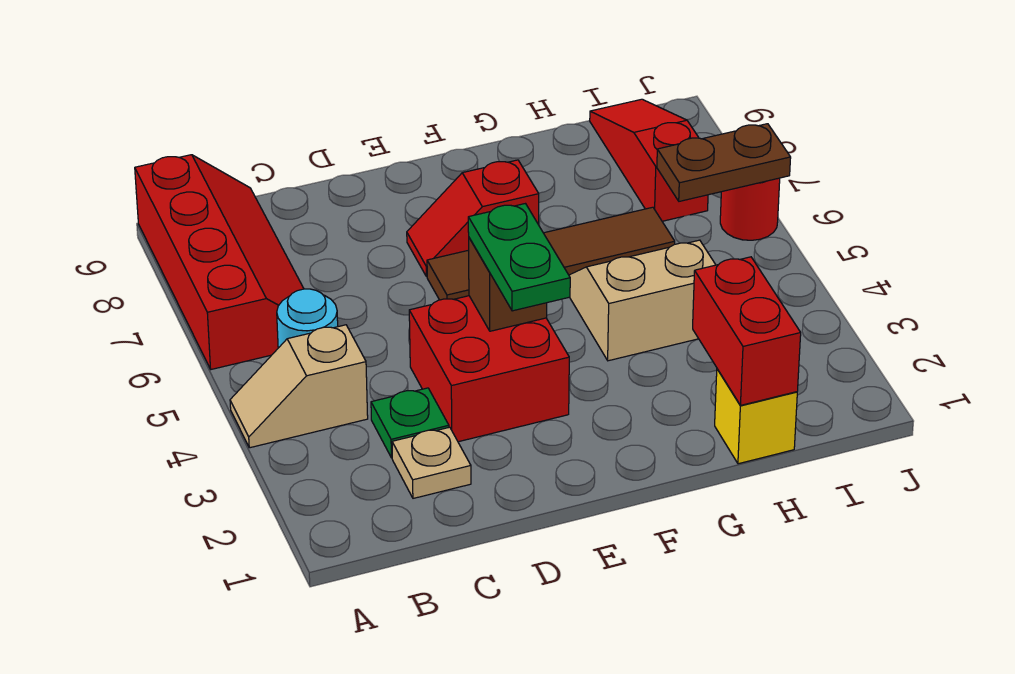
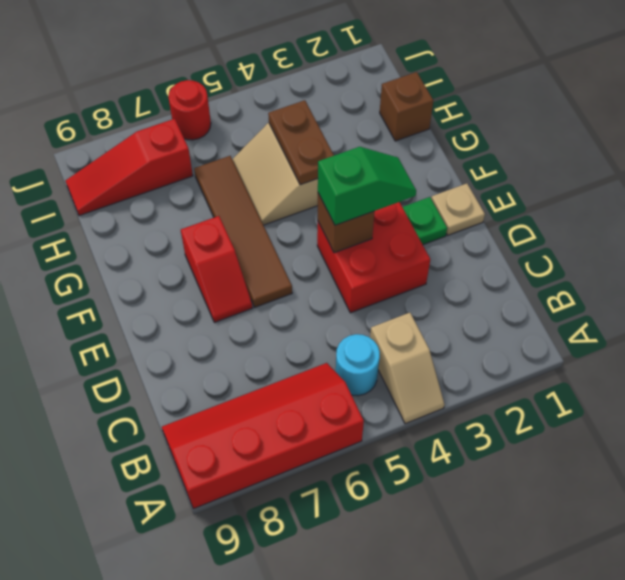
tan 1x1 plate [392,427,471,498] -> tan 1x1 plate moved to [431,184,485,235]
green 1x1 plate [371,388,449,458] -> green 1x1 plate moved to [403,197,447,245]
green 1x2 plate [468,204,570,311] -> green 1x2 slope [318,147,416,225]
yellow 1x1 brick [715,369,797,464] -> brown 1x1 brick [380,72,433,141]
red 1x2 brick [693,257,801,405] -> none
brown 1x2 plate [657,124,791,201] -> brown 1x2 plate moved to [268,100,334,185]

